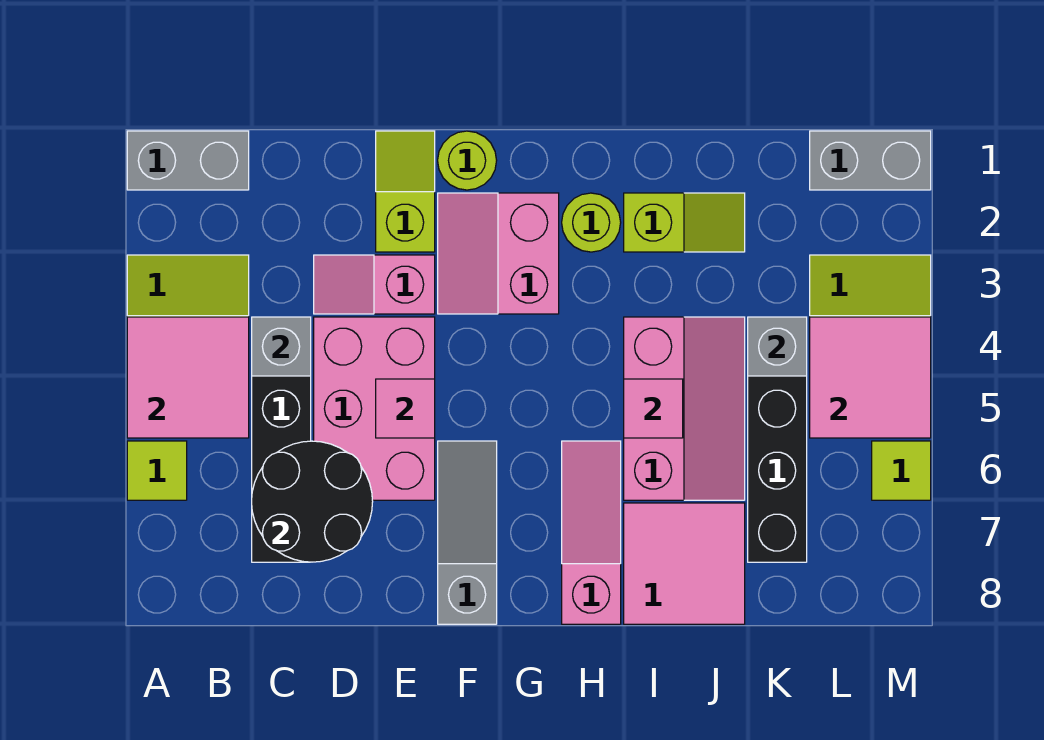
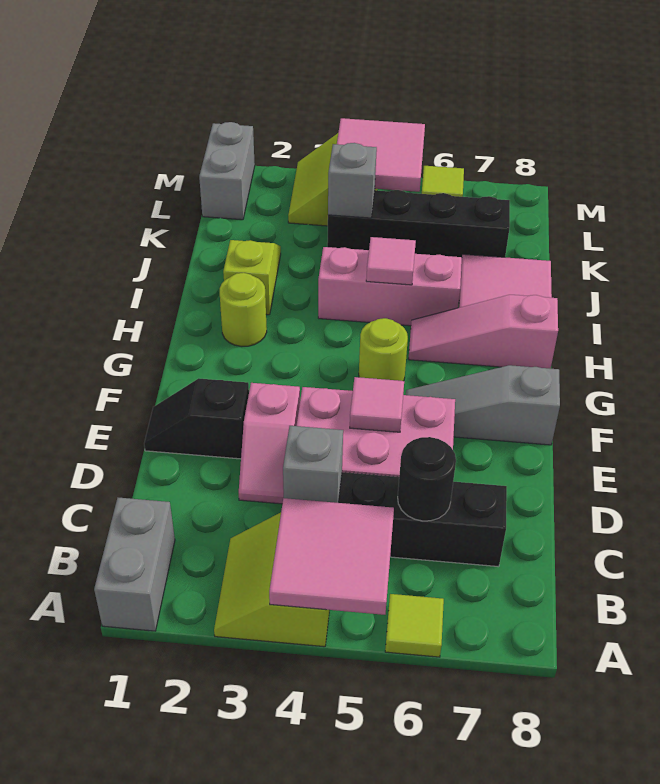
black 2x2 round brick [252,441,373,562] -> black 1x1 round brick [398,437,456,521]
lime 1x2 slope [376,131,435,252] -> black 1x2 slope [144,378,249,459]
lime 1x1 round brick [438,131,497,190] -> lime 1x1 round brick moved to [359,318,408,381]
pink 2x2 slope [438,193,559,314] -> none

